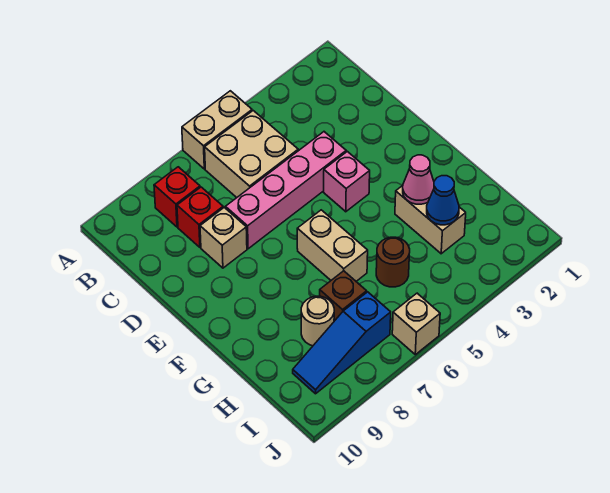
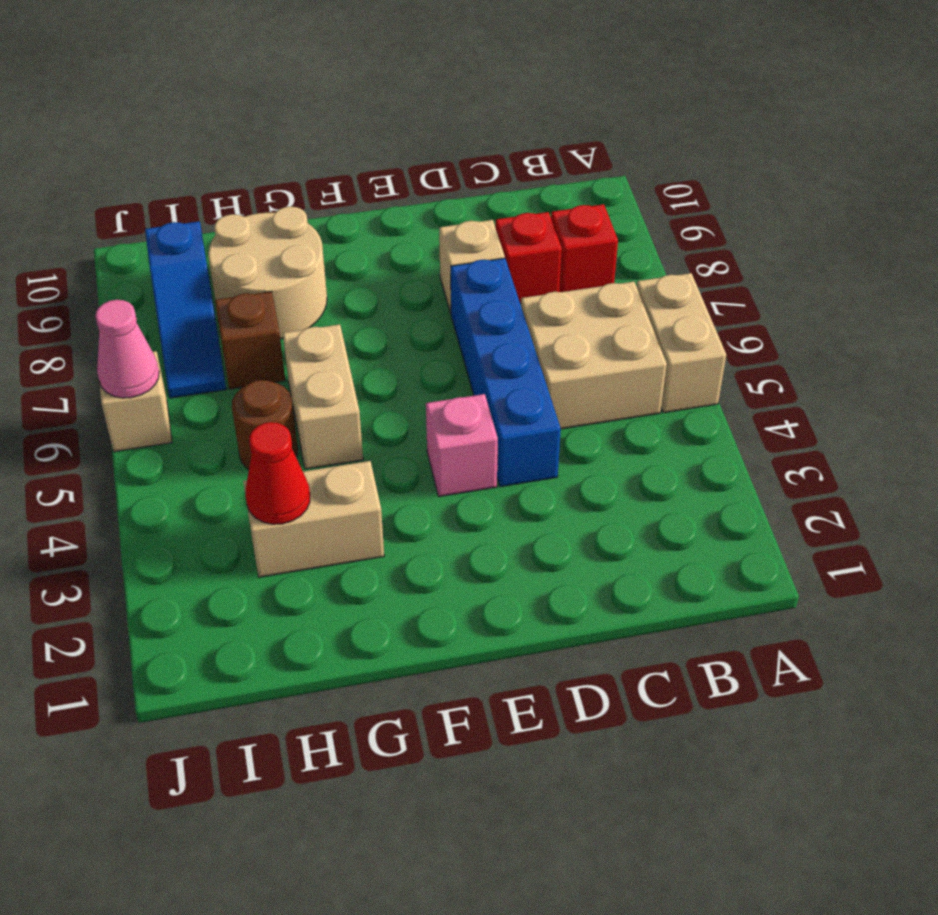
pink 1x4 brick [226,132,346,249] -> blue 1x4 brick [451,258,561,487]
tan 1x2 brick [297,210,368,281] -> tan 1x2 brick turned to [283,324,363,469]
pink 1x1 cone [403,155,434,204] -> pink 1x1 cone moved to [95,300,159,398]
blue 1x1 cone [427,176,459,225] -> red 1x1 cone [245,422,310,524]
tan 1x1 round brick [301,296,334,346] -> tan 2x2 round brick [208,207,327,339]
blue 1x3 slope [293,292,391,394] -> blue 1x3 slope turned to [145,221,226,398]

